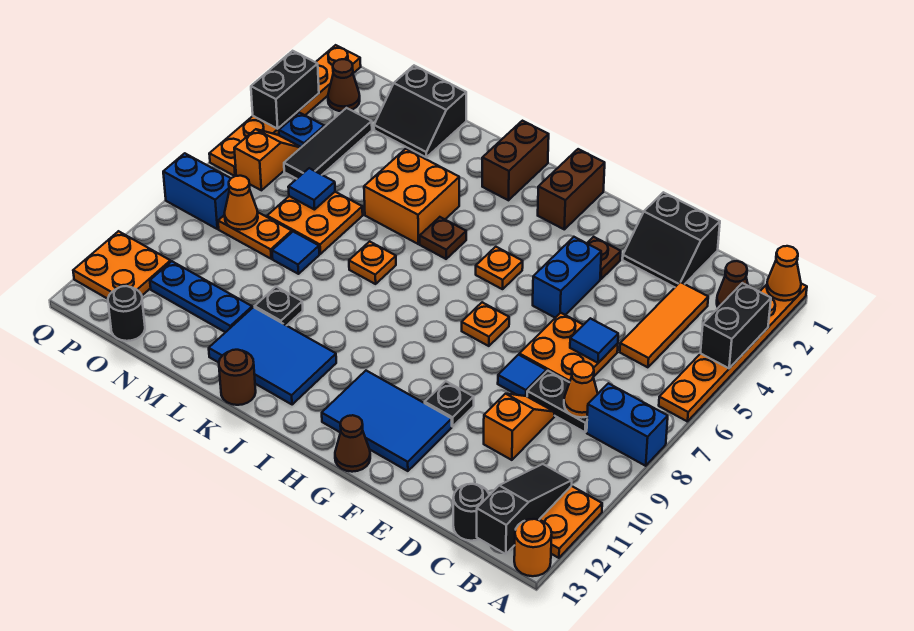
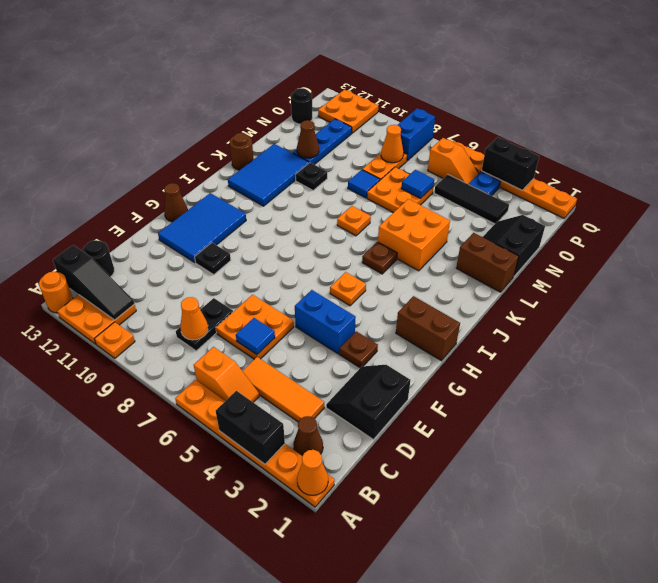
blue 1x2 brick [587,383,668,466] -> none
orange 1x2 slope [484,394,554,460] -> orange 1x2 slope moved to [194,347,259,402]
blue 1x1 tile [498,355,546,396] -> none
orange 1x1 plate [462,302,509,346] -> orange 1x1 plate moved to [94,322,135,358]
brown 1x2 brick [482,121,549,200] -> brown 1x2 brick moved to [456,233,519,292]
brown 1x1 cone [328,59,360,111] -> brown 1x1 cone moved to [297,120,319,158]

